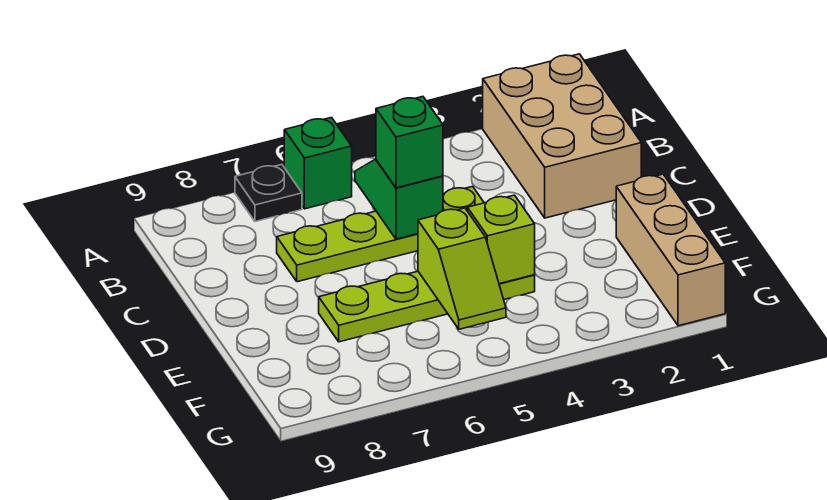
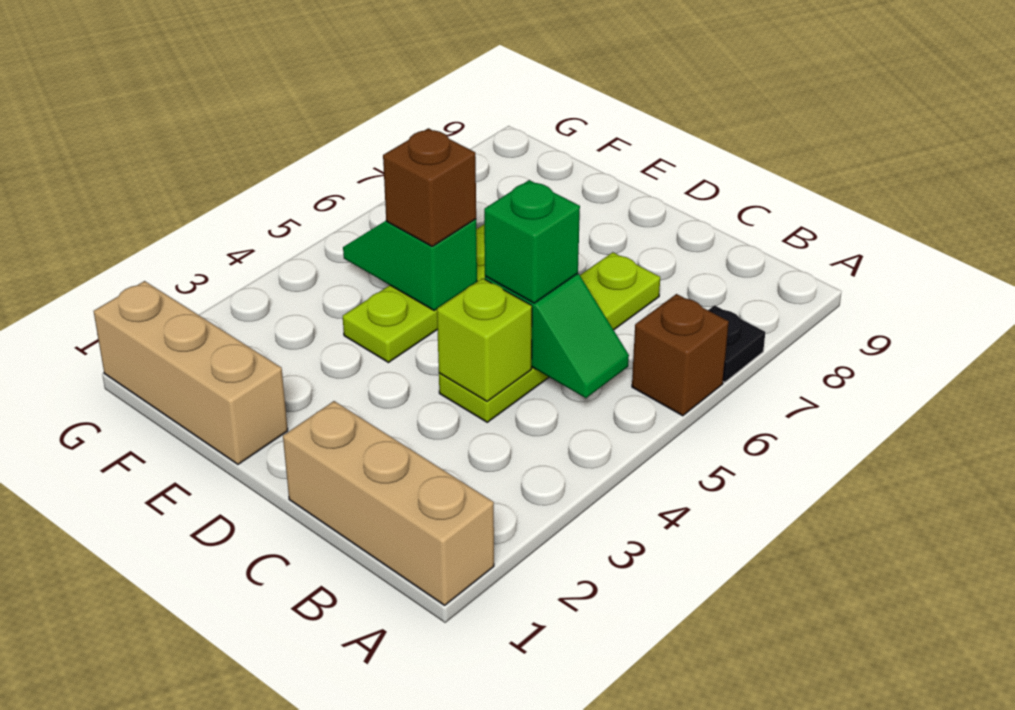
tan 2x3 brick [483,54,641,218] -> tan 1x3 brick [283,401,494,605]
green 1x1 brick [284,118,352,209] -> brown 1x1 brick [632,294,729,416]
lime 1x1 brick [467,195,535,284] -> lime 1x1 brick moved to [437,278,532,401]
lime 1x2 slope [418,208,506,329] -> green 1x2 slope [343,219,477,310]
none -> brown 1x1 brick [383,128,476,246]

